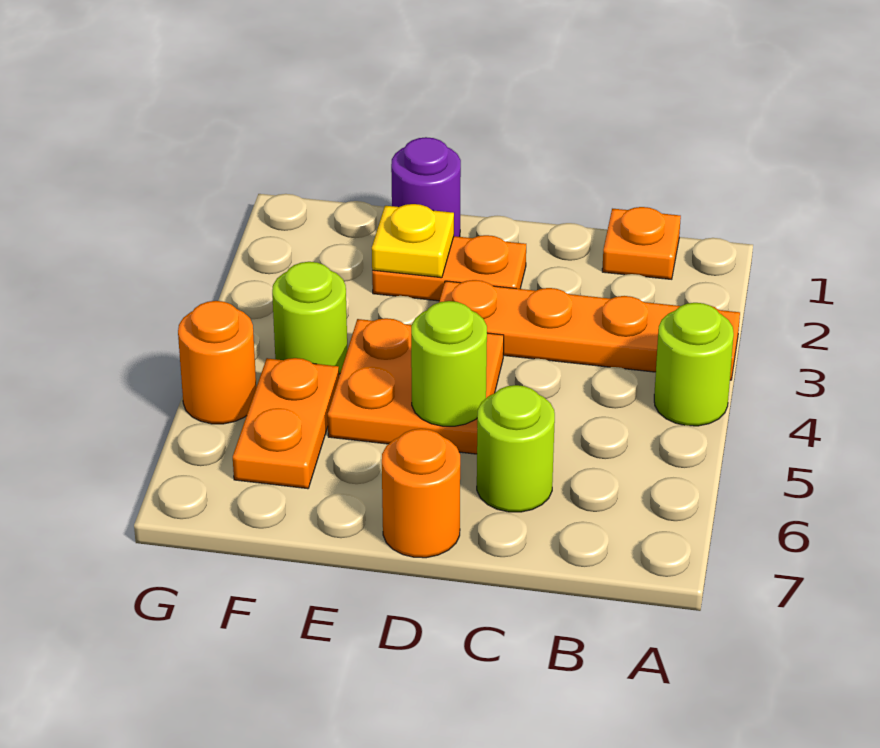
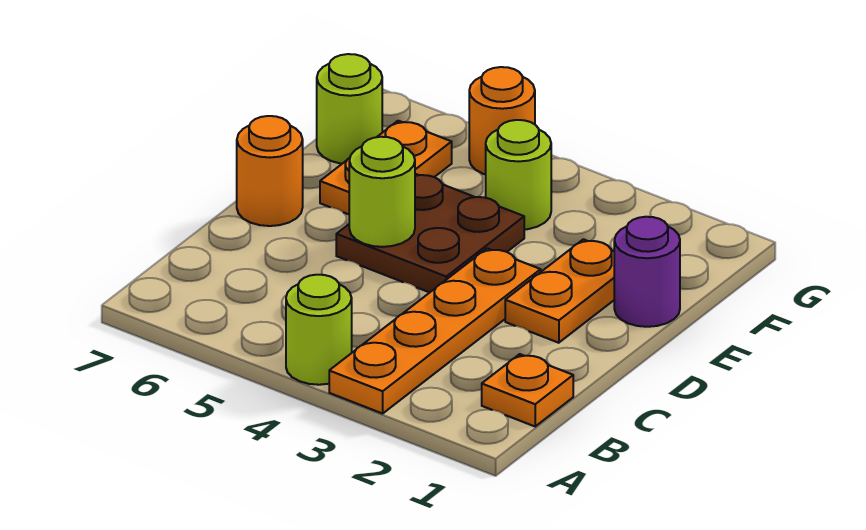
lime 1x1 round brick [477,385,555,512] -> lime 1x1 round brick moved to [317,54,382,164]
orange 2x2 plate [328,318,504,454] -> brown 2x2 plate [336,174,524,293]
yellow 1x1 plate [372,204,454,278] -> none
orange 1x2 plate [233,358,339,489] -> orange 1x2 plate turned to [320,121,452,214]

